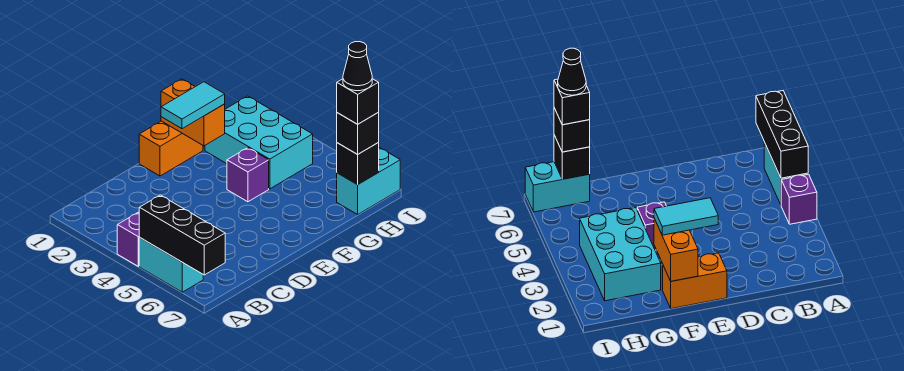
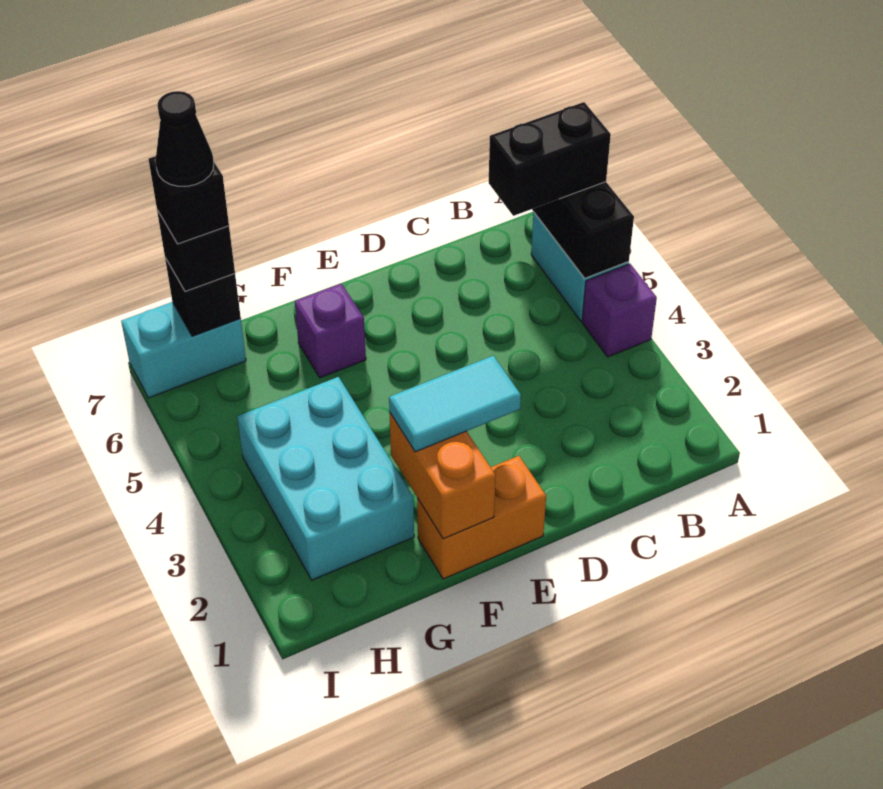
none -> black 1x2 brick [489,102,611,216]
purple 1x1 brick [227,148,269,202] -> purple 1x1 brick moved to [295,284,366,378]

